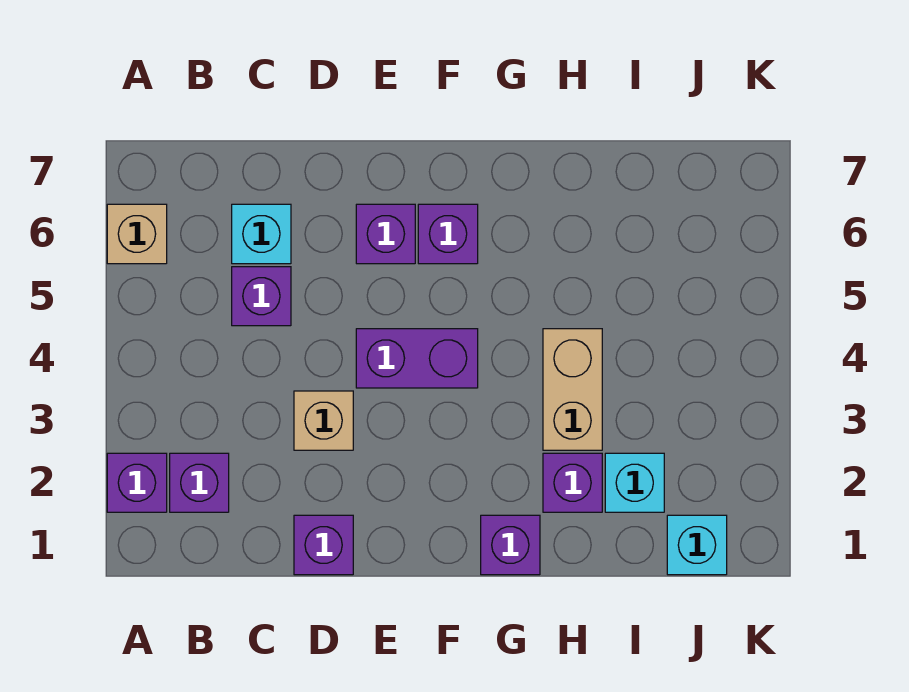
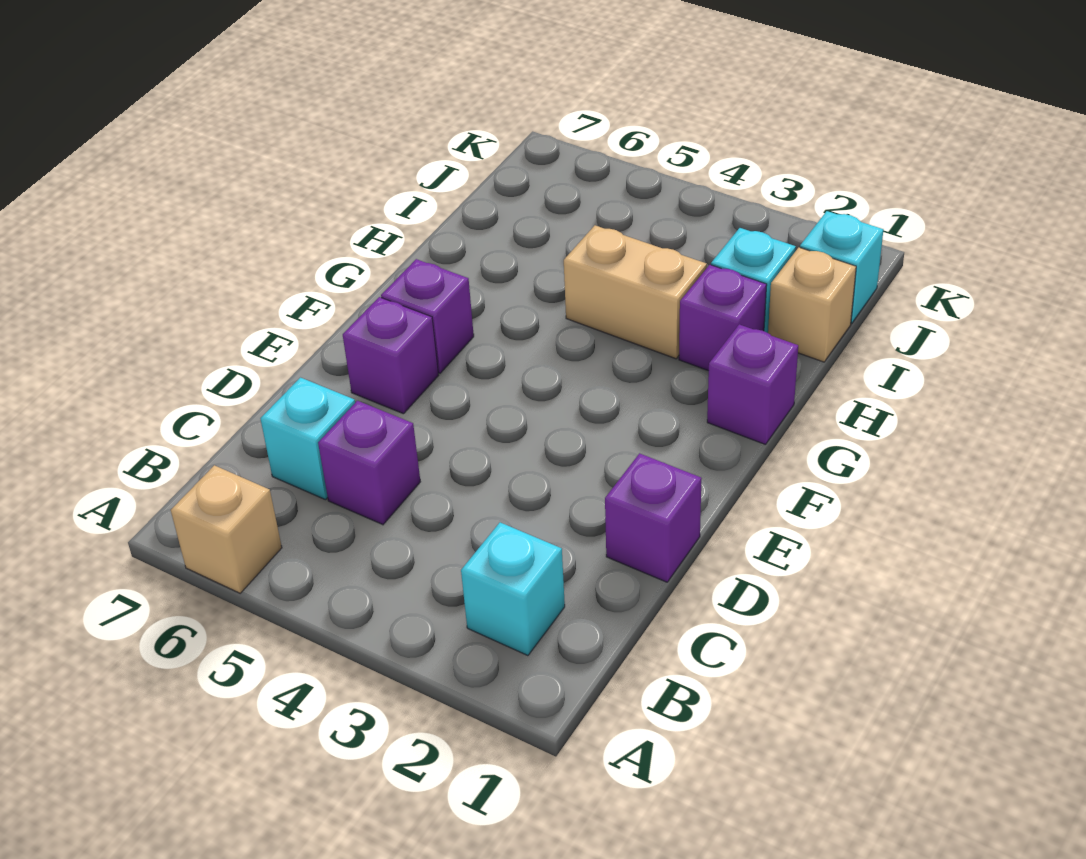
purple 1x1 brick [107,453,167,512] -> none
purple 1x1 brick [170,453,229,512] -> cyan 1x1 brick [461,522,565,656]
tan 1x1 brick [294,391,353,450] -> tan 1x1 brick moved to [768,247,856,362]
purple 1x2 brick [356,329,478,388] -> none

